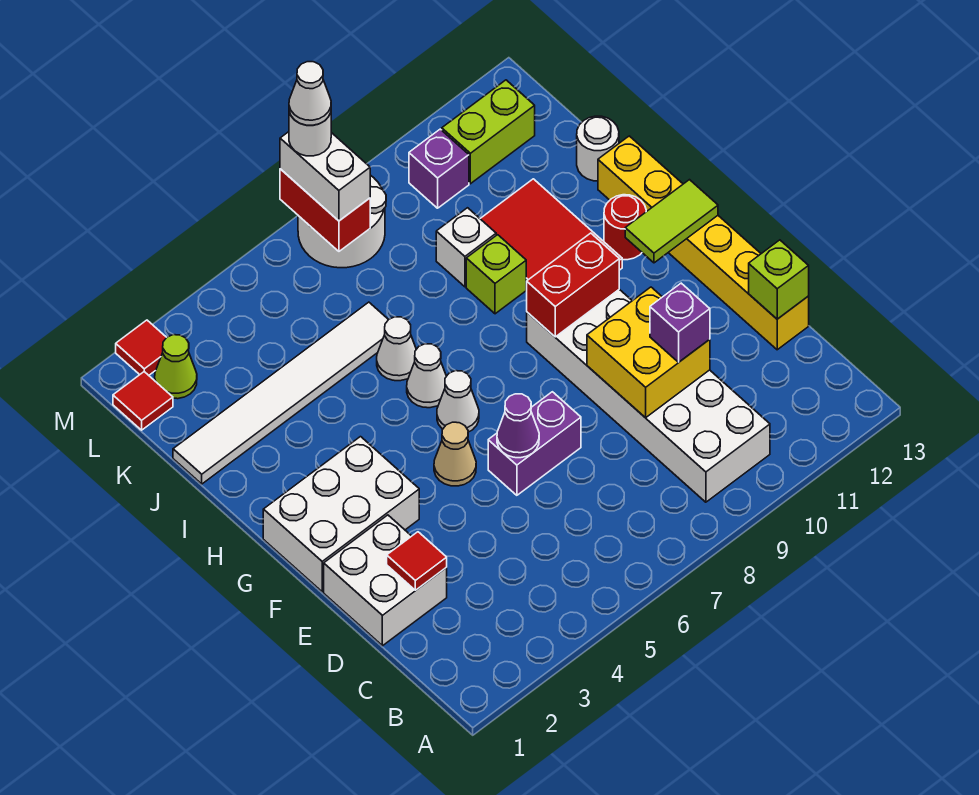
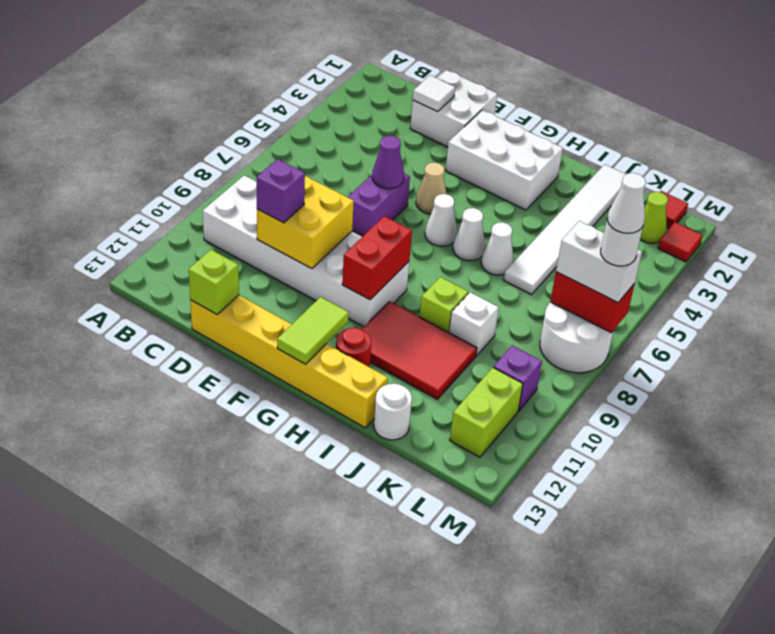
red 1x1 tile [387,532,447,590] -> white 1x1 tile [413,75,455,112]
white 2x3 brick [263,437,419,592] -> white 2x3 brick turned to [445,110,563,210]

